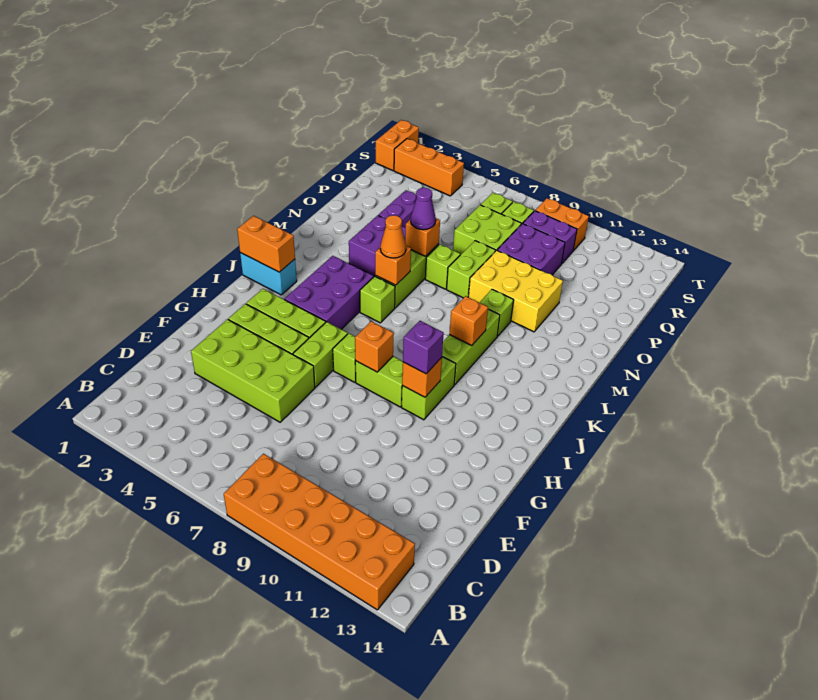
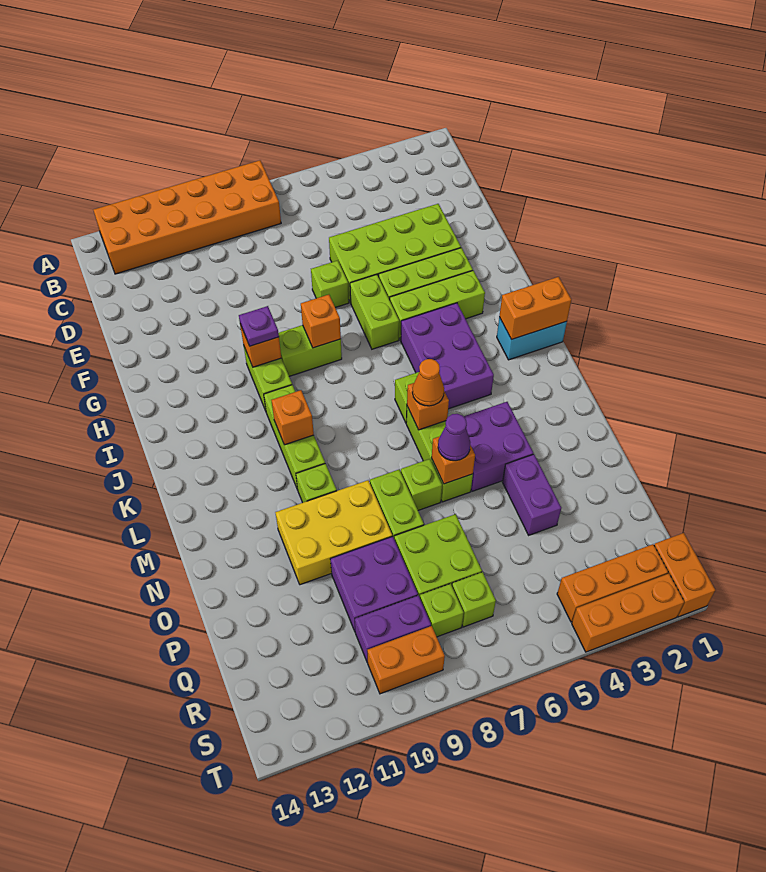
lime 1x1 brick [333,333,356,382] -> lime 1x1 brick moved to [311,260,349,308]
purple 1x1 brick [403,321,444,374] -> purple 1x1 plate [239,306,279,346]
none -> orange 1x3 brick [572,574,684,652]

